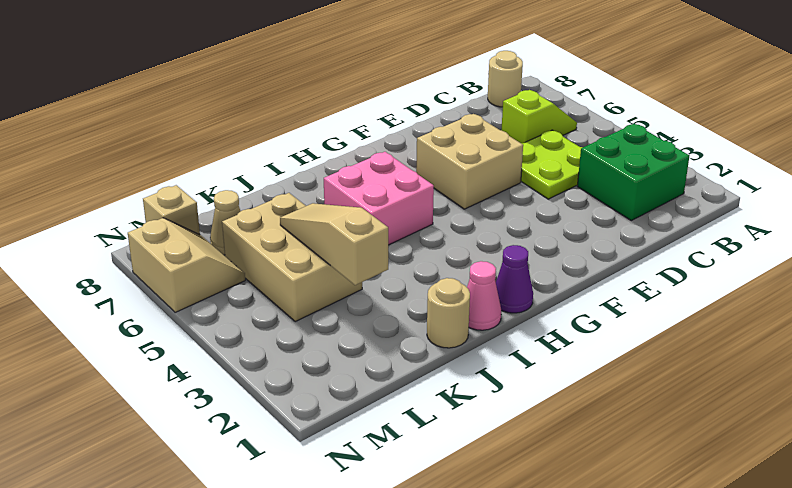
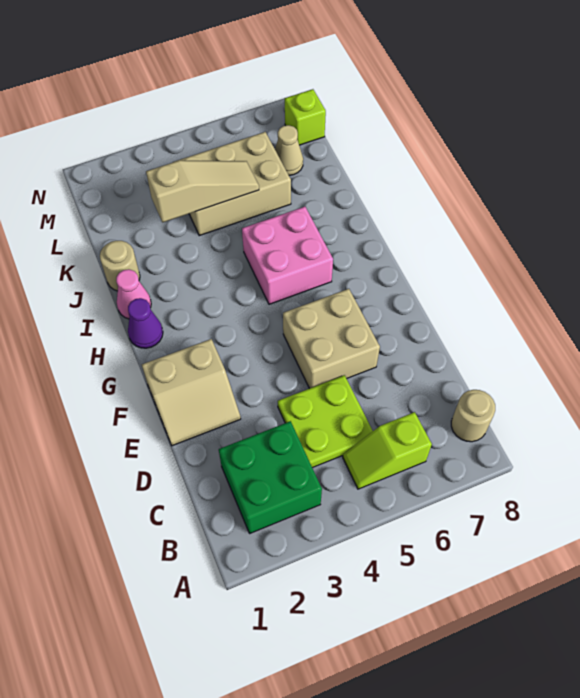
lime 1x2 slope [502,90,577,143] -> lime 1x2 slope turned to [343,412,432,489]
tan 2x2 slope [128,218,245,312] -> tan 2x2 slope moved to [142,339,241,446]
tan 1x1 brick [143,185,200,235] -> lime 1x1 brick [285,89,326,145]

